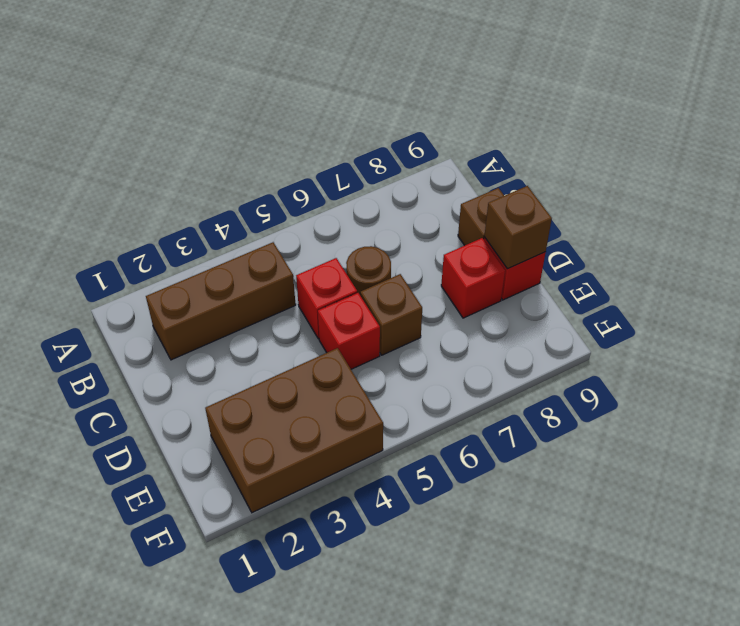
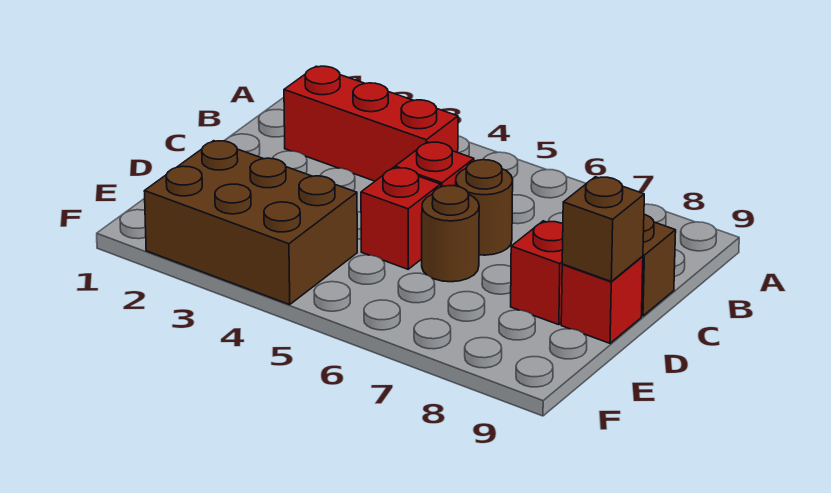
brown 1x3 brick [146,242,296,360] -> red 1x3 brick [284,66,458,181]
brown 1x1 brick [360,274,422,355] -> brown 1x1 round brick [422,186,479,282]

